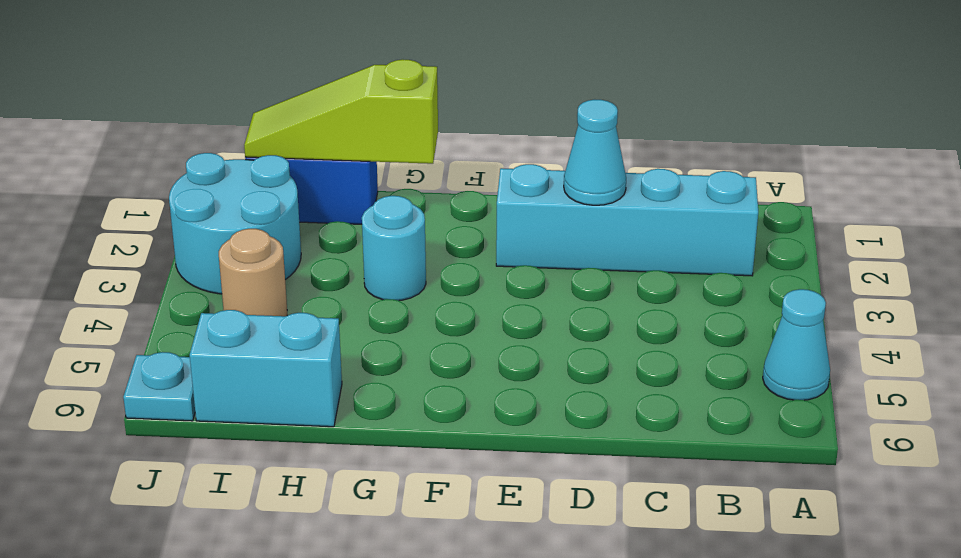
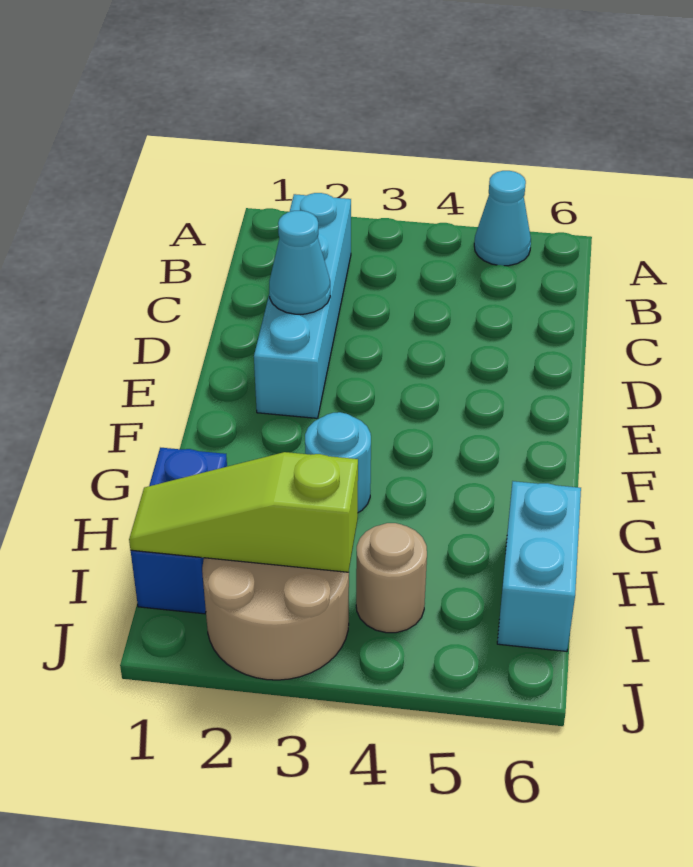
lime 1x3 slope [244,59,438,164] -> lime 1x3 slope turned to [129,452,358,572]
cyan 2x2 round brick [169,153,301,294] -> tan 2x2 round brick [202,558,349,680]
cyan 1x1 plate [123,352,195,421] -> none

